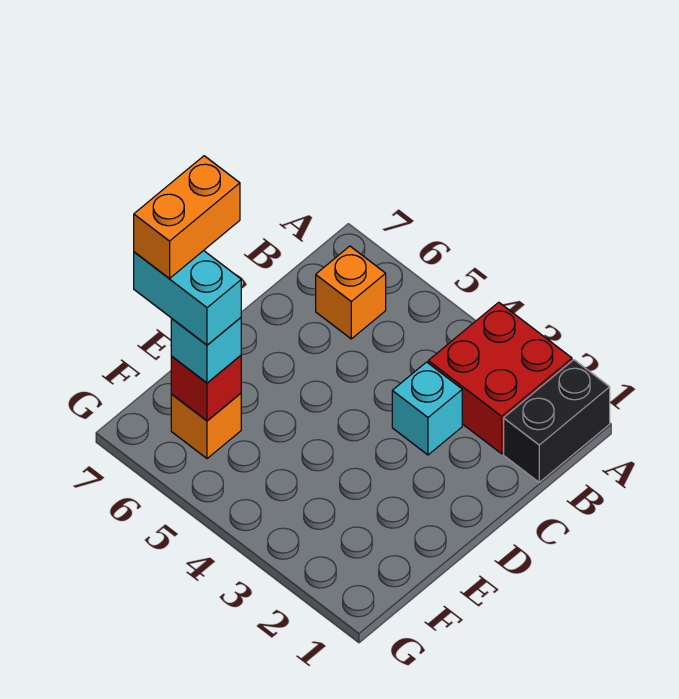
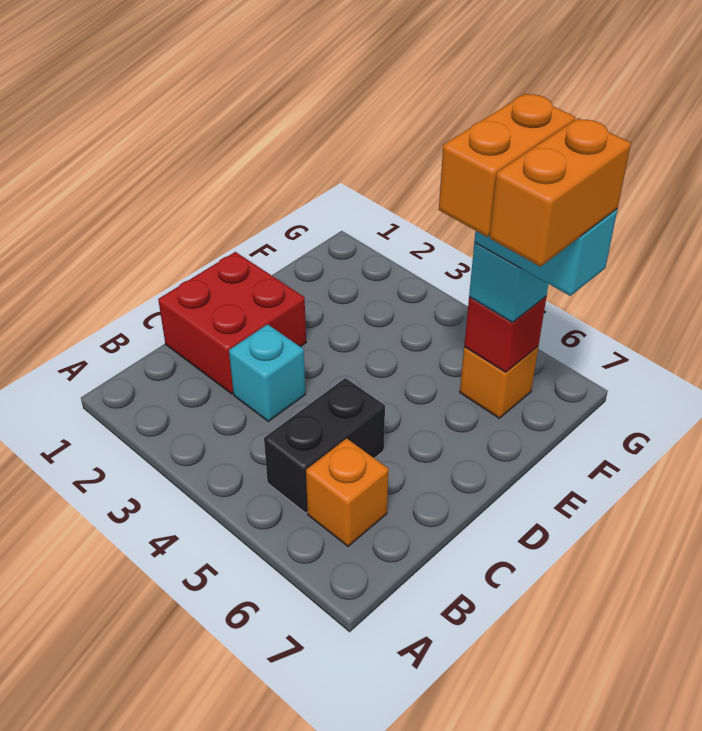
black 1x2 brick [504,360,610,482] -> black 1x2 brick moved to [264,378,385,513]
red 2x2 brick [428,302,572,454] -> red 2x2 brick moved to [158,252,306,394]
none -> orange 1x2 brick [439,93,575,237]

